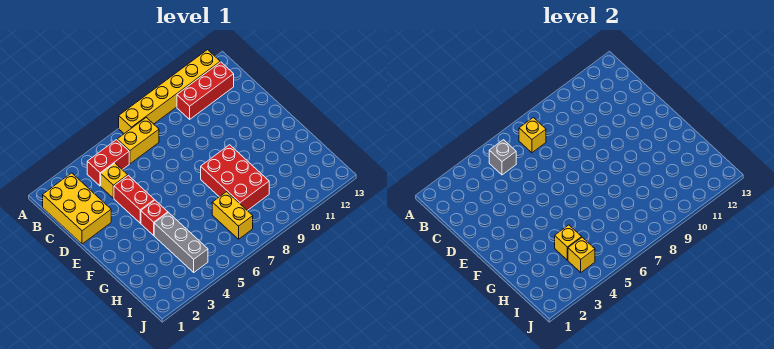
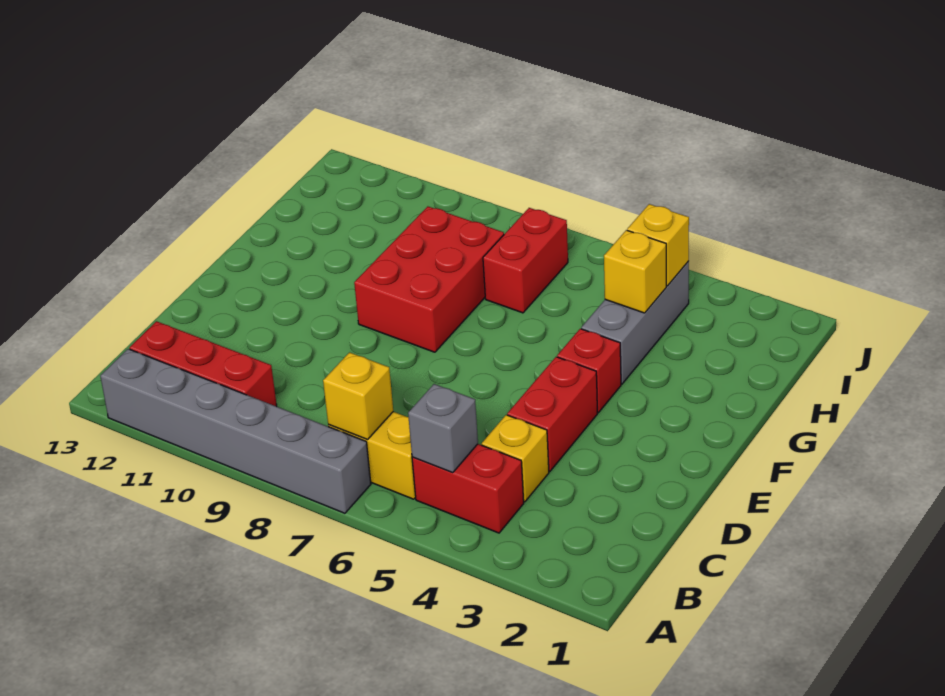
yellow 1x6 brick [119,50,220,134] -> grey 1x6 brick [100,349,371,513]
yellow 2x3 brick [43,173,111,244] -> none
yellow 1x2 brick [212,192,253,239] -> red 1x2 brick [483,208,568,313]

